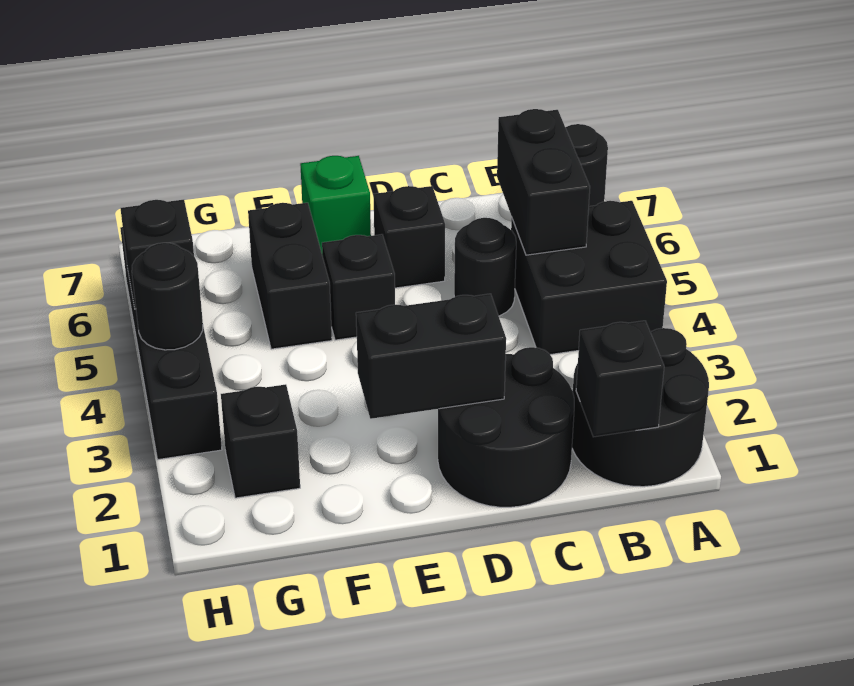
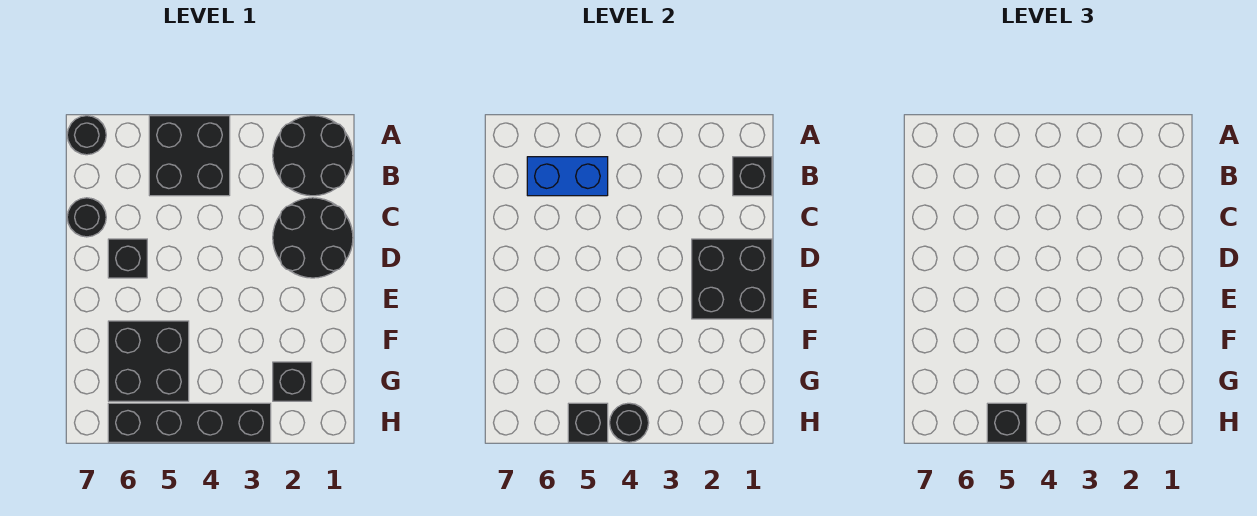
black 1x2 brick [497,109,590,255] -> blue 1x2 brick [527,157,608,196]
black 1x1 round brick [454,218,516,316] -> black 1x1 round brick moved to [67,198,106,237]
black 1x2 brick [356,294,506,419] -> black 2x2 brick [692,239,772,319]
black 1x1 brick [322,234,395,340] -> black 1x1 brick moved to [987,403,1027,442]
green 1x1 brick [300,156,371,253] -> none
black 1x2 brick [248,203,332,349] -> black 2x2 brick [108,321,189,401]

